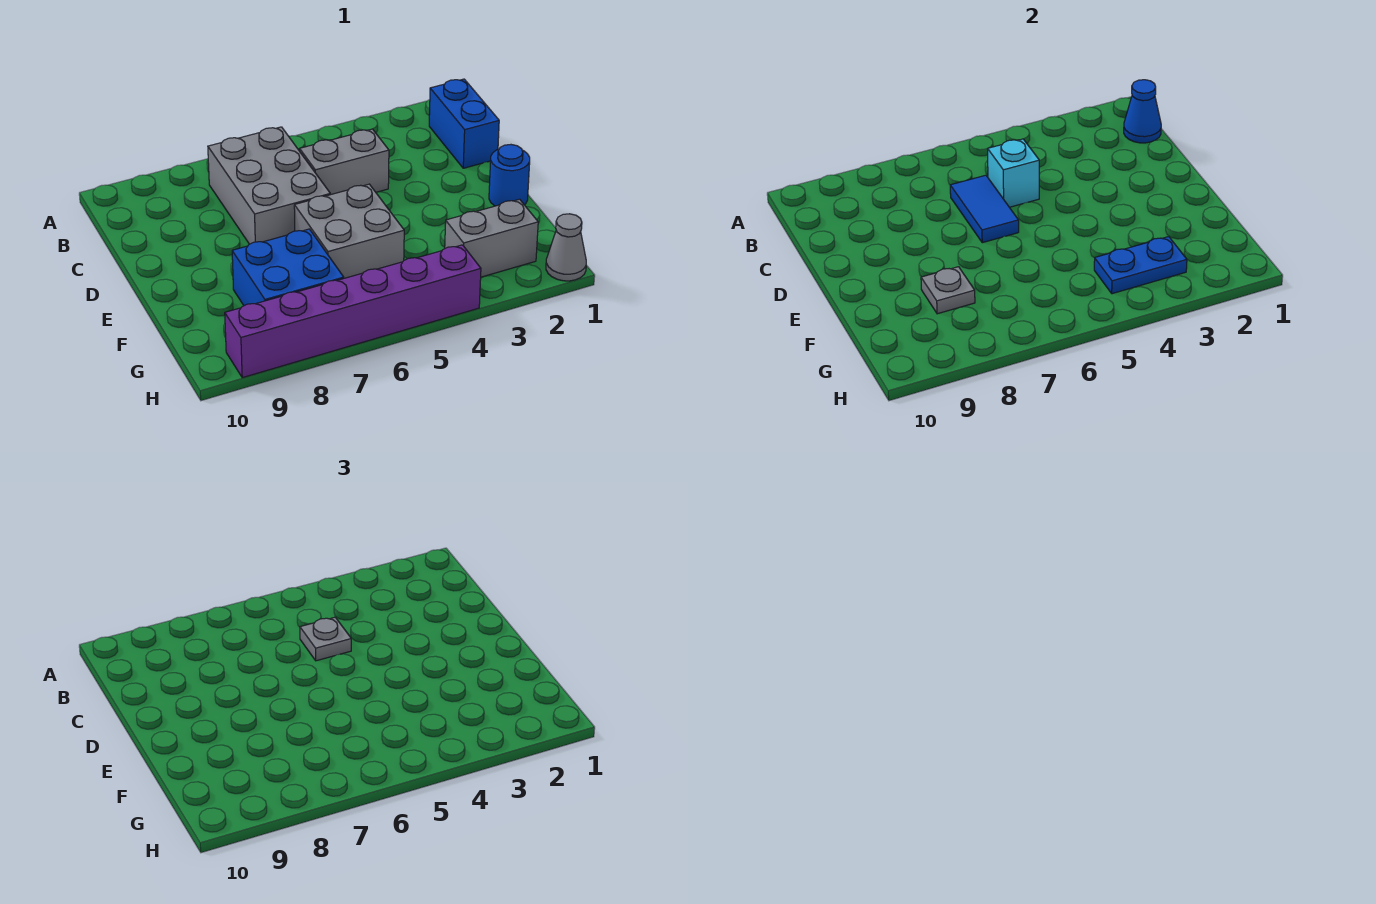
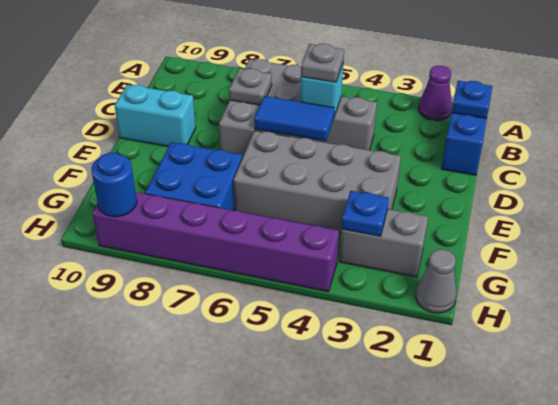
none -> purple 1x1 cone [419,66,452,121]
blue 1x1 cone [1124,80,1161,143] -> blue 1x1 plate [452,81,492,118]
blue 1x2 tile [950,175,1019,243] -> blue 1x2 tile turned to [255,96,334,141]
none -> cyan 1x2 brick [115,85,196,147]
blue 1x1 round brick [489,145,530,206] -> blue 1x1 round brick moved to [91,153,137,217]
grey 2x2 brick [294,184,404,278] -> grey 2x4 brick [234,131,401,232]
grey 1x1 plate [921,267,975,314] -> grey 1x1 plate moved to [229,69,272,105]
blue 1x2 plate [1094,237,1187,294] -> blue 1x1 plate [342,191,389,236]

